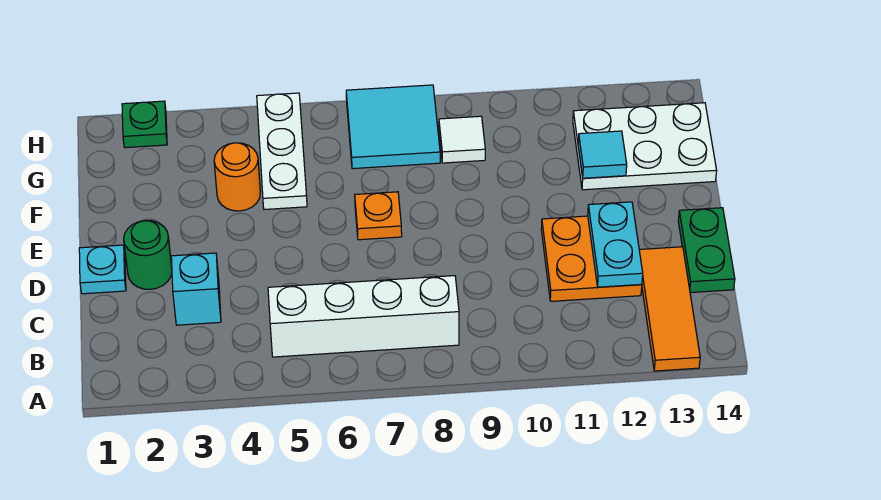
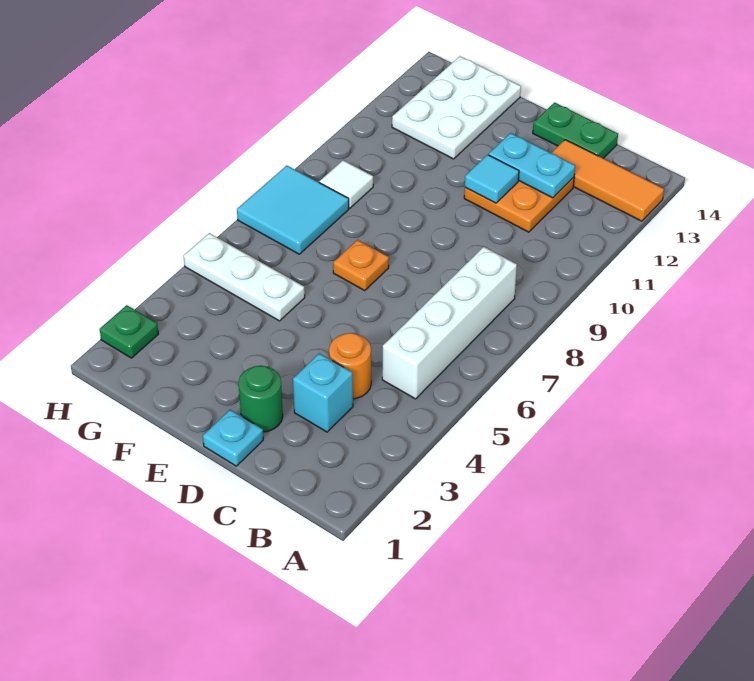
orange 1x1 round brick [214,143,260,211] -> orange 1x1 round brick moved to [329,333,371,399]
cyan 1x1 tile [578,131,627,178] -> cyan 1x1 tile moved to [465,155,519,203]

